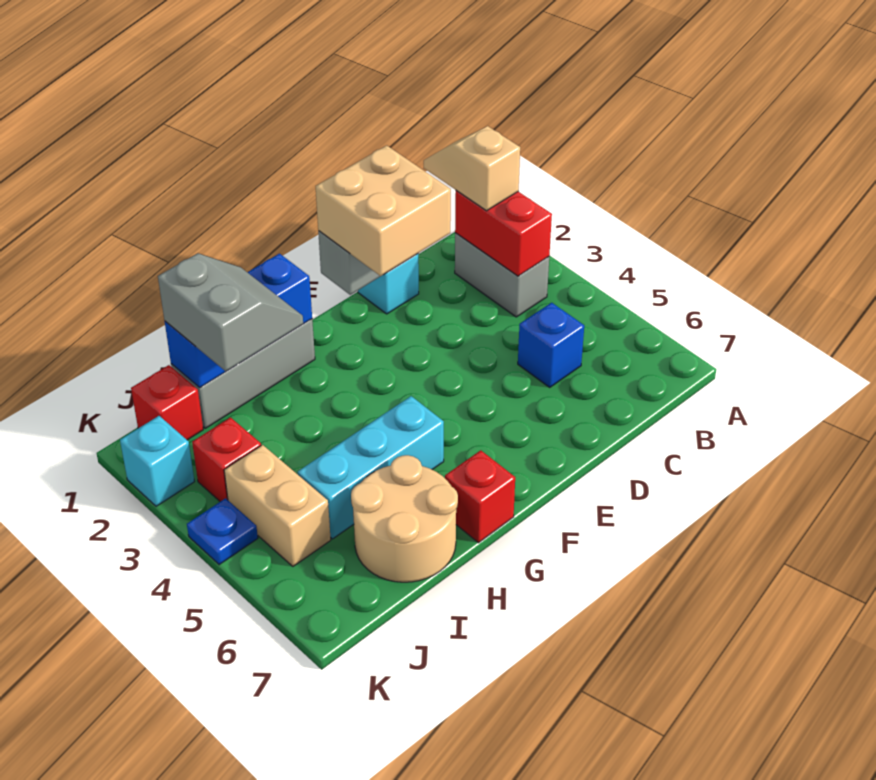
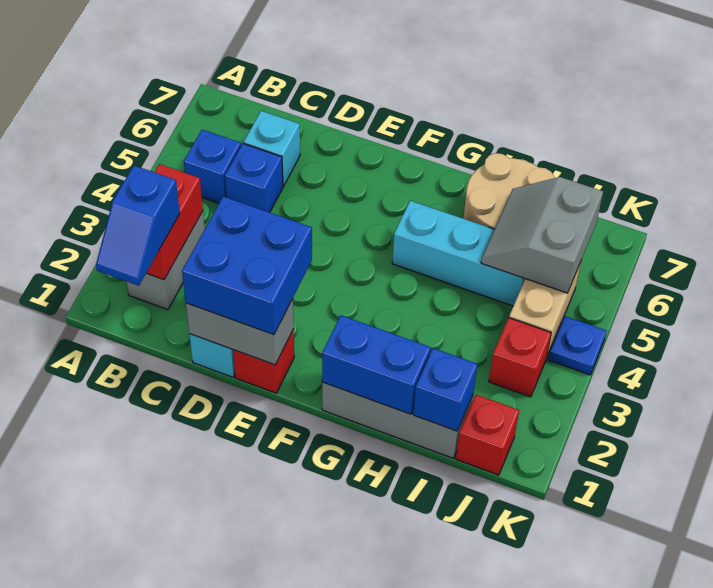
tan 1x2 slope [424,126,520,211] -> blue 1x2 slope [96,166,180,286]
none -> blue 1x1 brick [184,130,241,203]
tan 2x2 brick [316,145,451,276] -> blue 2x2 brick [182,196,312,335]
red 1x1 brick [445,450,515,543] -> red 1x1 brick moved to [233,329,294,393]
grey 2x2 slope [158,253,303,371] -> grey 2x2 slope moved to [481,177,603,293]
cyan 1x1 brick [120,416,194,506] -> cyan 1x1 brick moved to [244,111,300,186]

